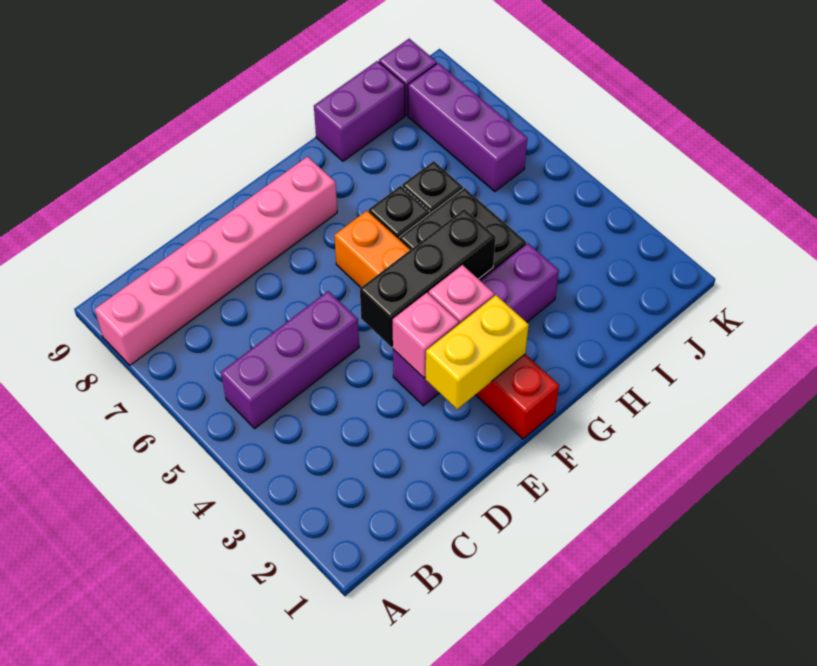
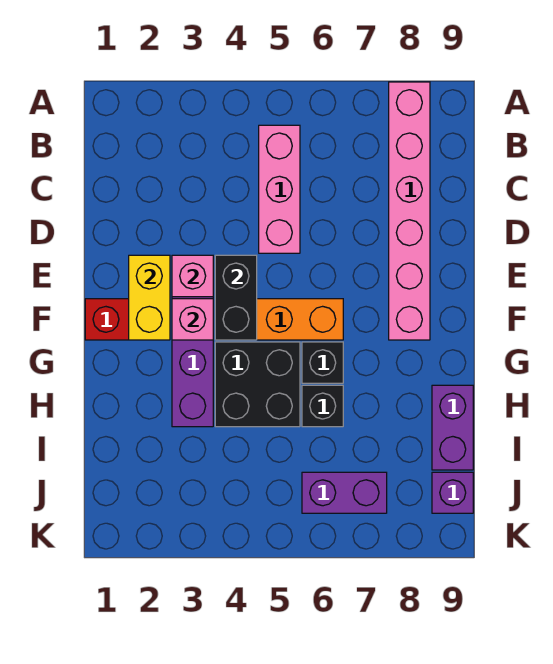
purple 1x3 brick [221,291,359,428] -> pink 1x3 brick [259,125,300,253]
black 1x3 brick [360,209,496,347] -> black 1x2 brick [215,255,257,340]
purple 1x3 brick [408,63,527,192] -> purple 1x2 brick [302,472,387,513]

